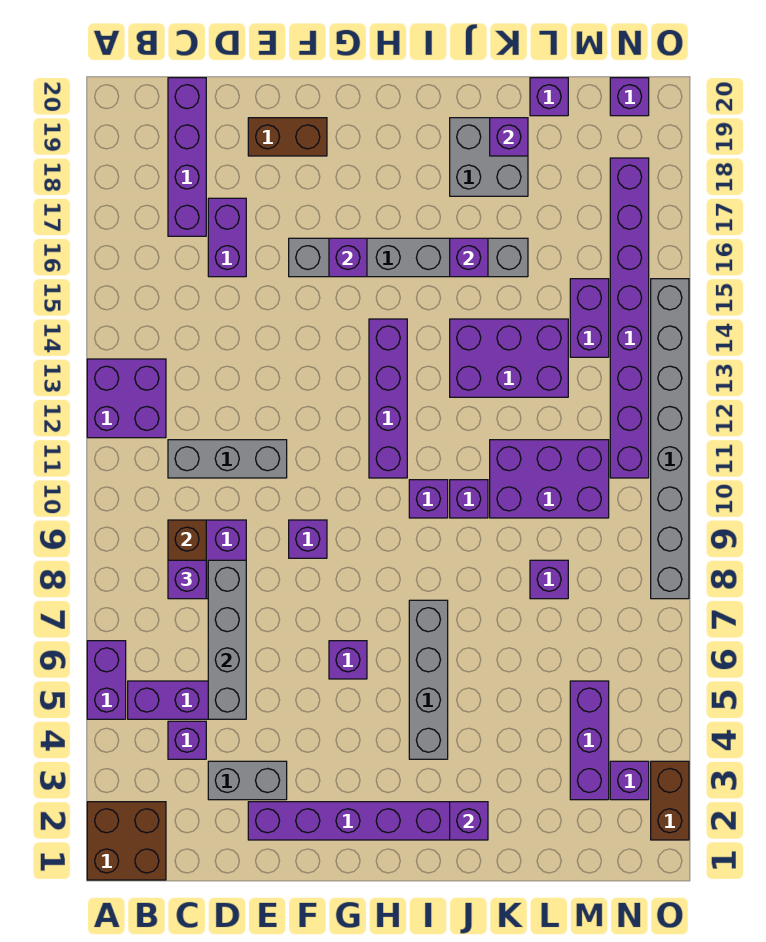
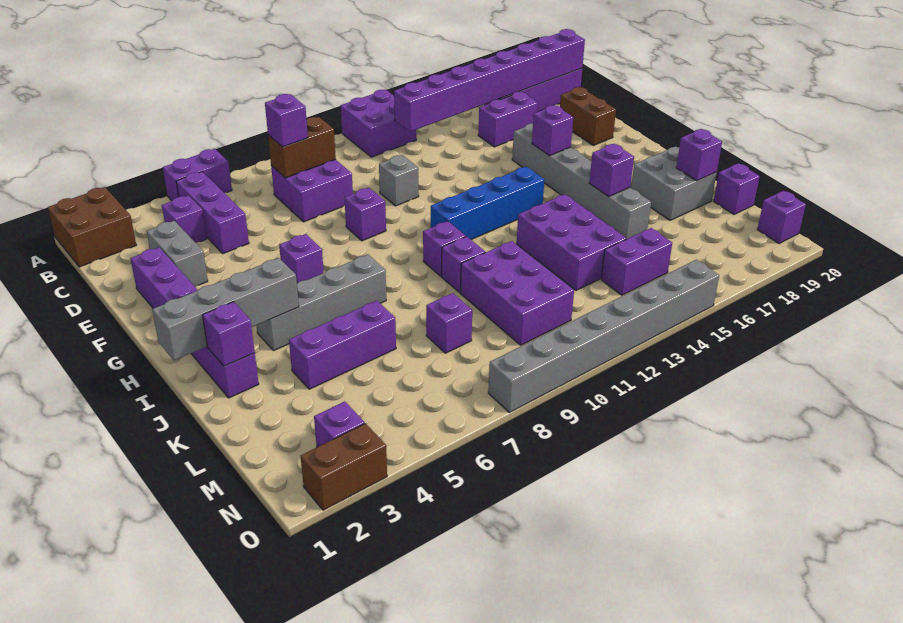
grey 1x3 brick [168,440,287,478] -> grey 1x1 brick [379,155,419,206]
grey 1x4 brick [208,560,246,719] -> grey 1x4 brick moved to [152,258,299,360]
purple 1x4 brick [369,319,407,478] -> blue 1x4 brick [431,167,544,239]
purple 1x3 brick [570,681,609,800] -> purple 1x3 brick moved to [289,301,396,389]
purple 1x8 brick [610,158,649,478] -> purple 1x8 brick moved to [394,29,585,132]

